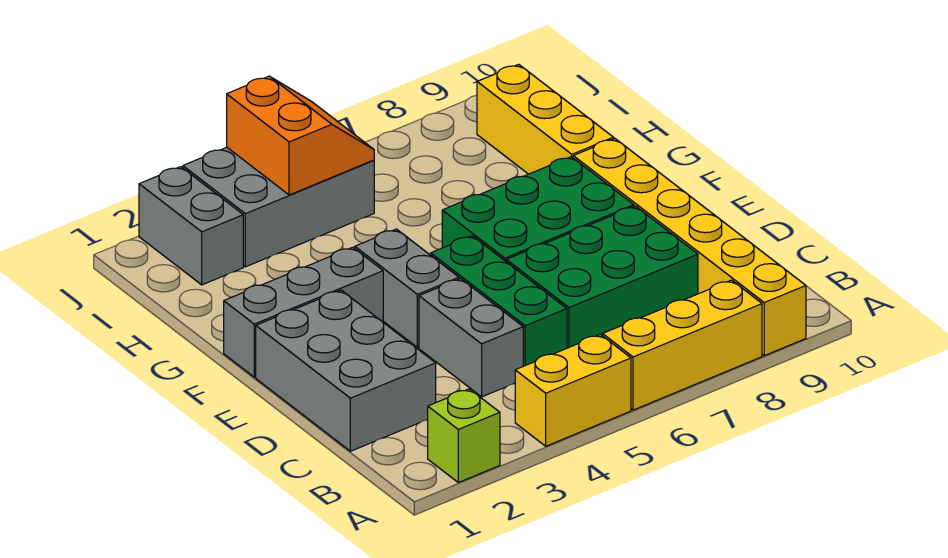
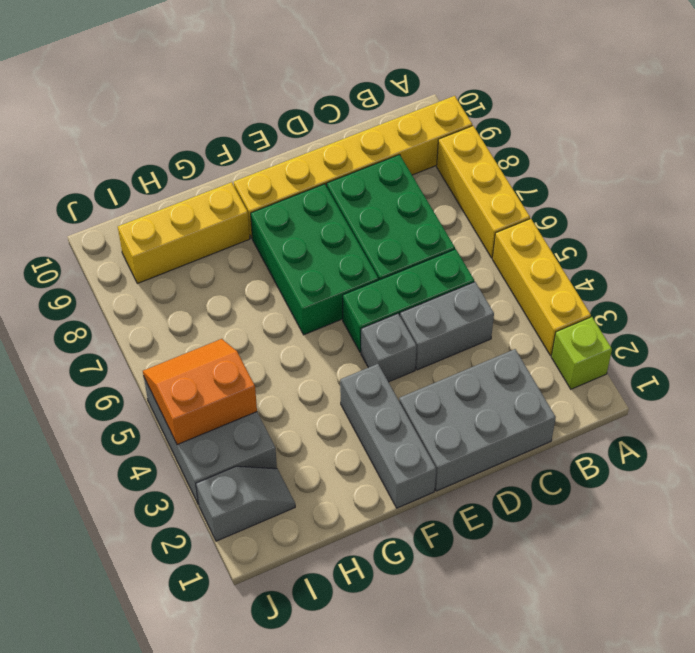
yellow 1x2 brick [515,335,631,446] -> yellow 1x3 brick [492,219,591,356]
grey 1x2 brick [355,229,459,347] -> grey 1x1 brick [361,314,417,382]
grey 1x2 brick [139,167,243,285] -> grey 1x2 slope [196,466,295,541]

